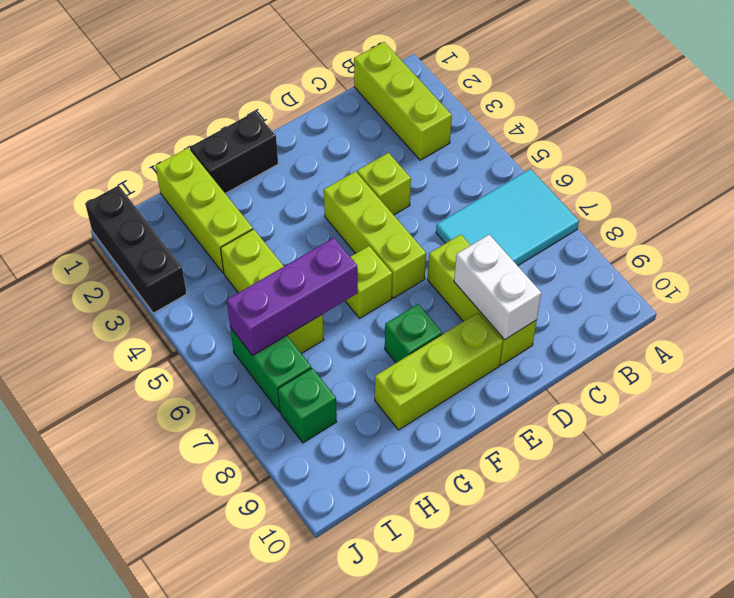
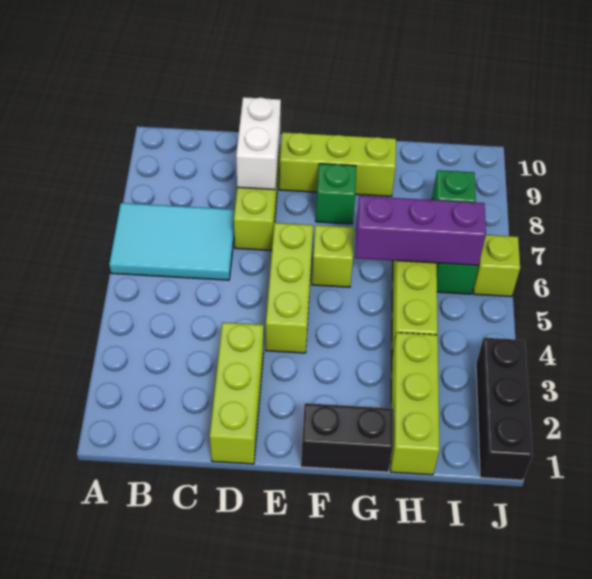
lime 1x3 brick [354,42,452,160] -> lime 1x3 brick moved to [210,322,264,464]
lime 1x1 brick [357,153,411,215] -> lime 1x1 brick moved to [473,235,520,297]

